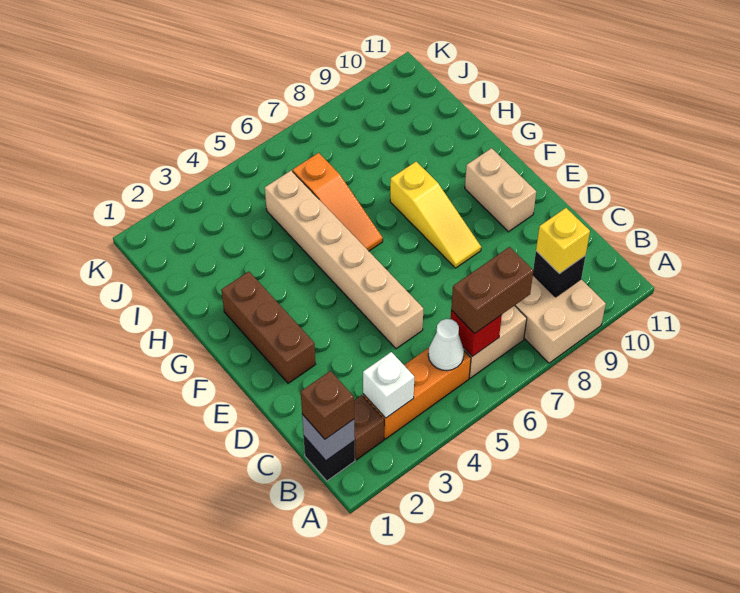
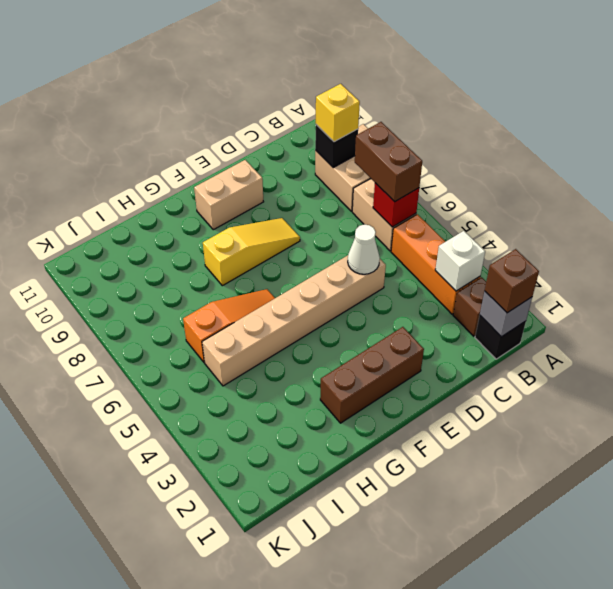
white 1x1 cone [428,319,464,371] -> white 1x1 cone moved to [348,225,380,274]

